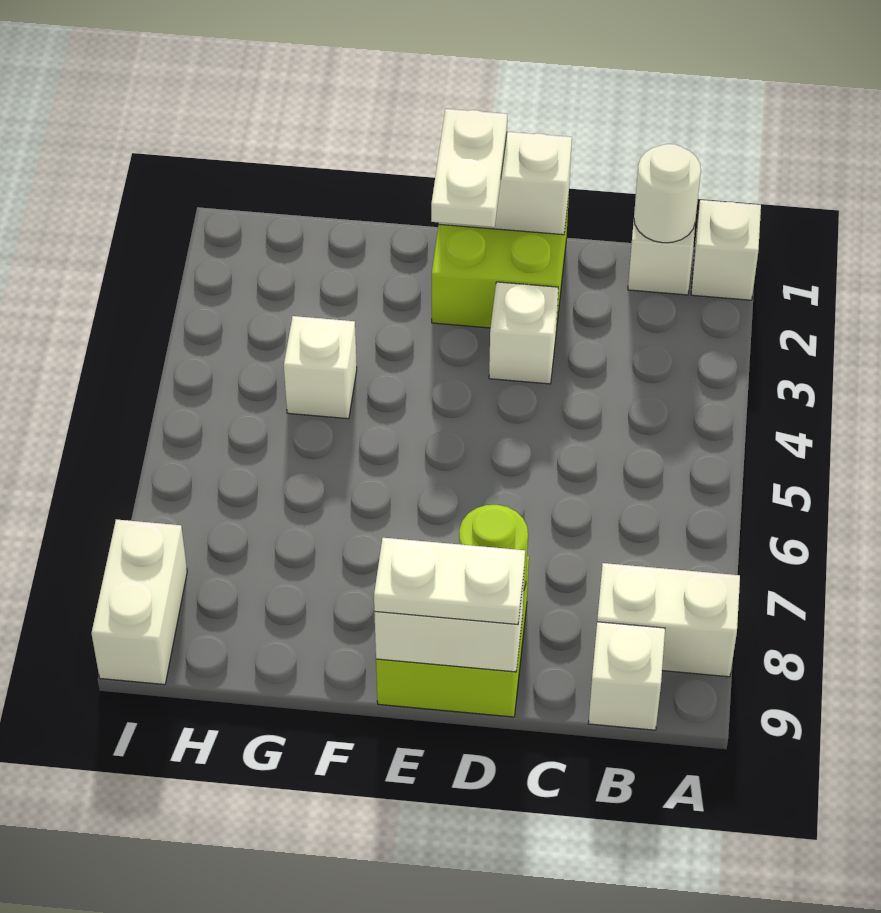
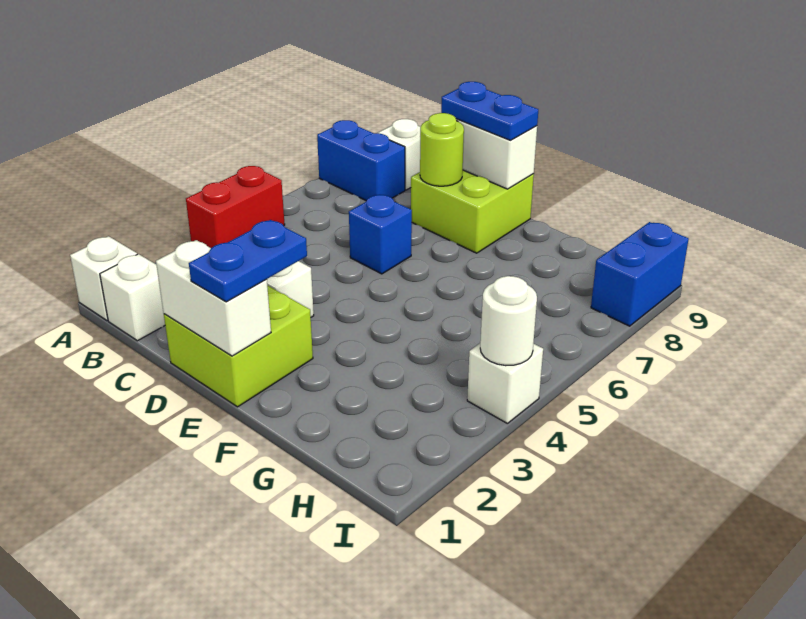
none -> red 1x2 brick [186,166,285,248]
white 1x2 brick [597,563,740,677] -> blue 1x2 brick [317,120,405,201]
white 1x1 round brick [634,144,701,243] -> white 1x1 round brick moved to [480,276,537,366]
none -> blue 1x1 brick [349,195,412,274]
white 1x2 plate [374,538,525,624] -> blue 1x2 plate [441,82,538,140]
white 1x2 plate [431,109,507,227] -> blue 1x2 plate [189,220,307,302]
white 1x1 brick [284,316,357,419] -> white 1x1 brick moved to [467,344,543,424]
white 1x2 brick [92,519,187,685] -> blue 1x2 brick [591,222,689,326]

